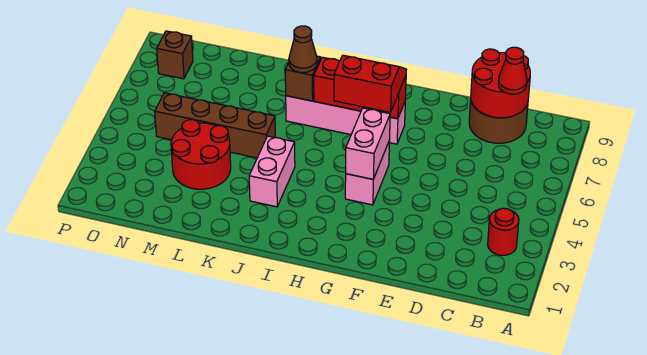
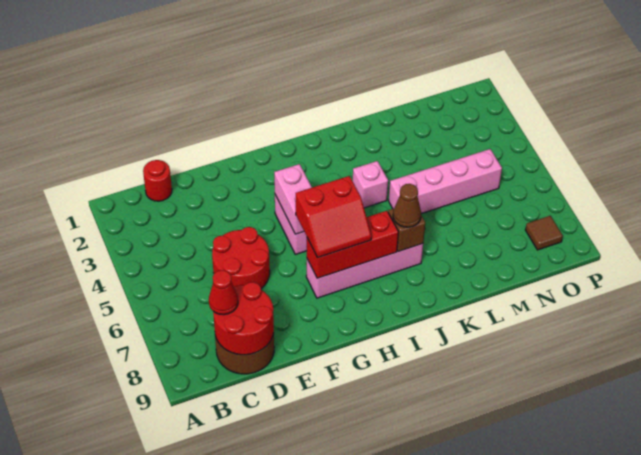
red 1x1 round brick [488,208,519,255] -> red 1x1 round brick moved to [143,160,172,201]
pink 1x2 brick [249,136,295,207] -> pink 1x1 brick [353,161,388,208]
brown 1x4 brick [155,93,275,158] -> pink 1x4 brick [389,149,502,214]
red 2x2 round brick [171,120,231,189] -> red 2x2 round brick moved to [212,227,270,289]
brown 1x1 brick [157,31,193,79] -> brown 1x1 tile [525,216,563,250]

